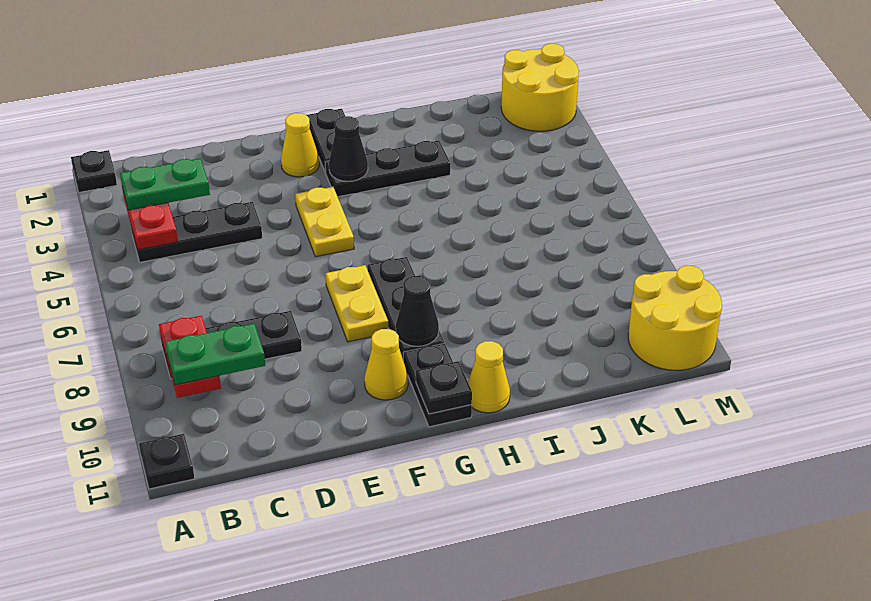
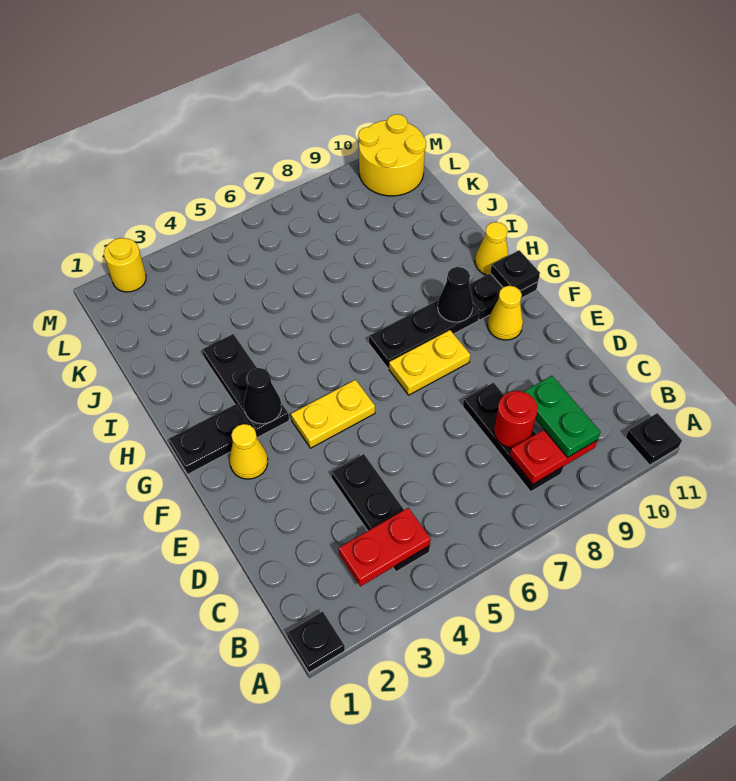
green 1x2 plate [120,158,210,210] -> none
none -> red 1x1 round brick [494,391,538,448]
yellow 2x2 round brick [501,44,579,131] -> yellow 1x1 round brick [104,238,146,292]

